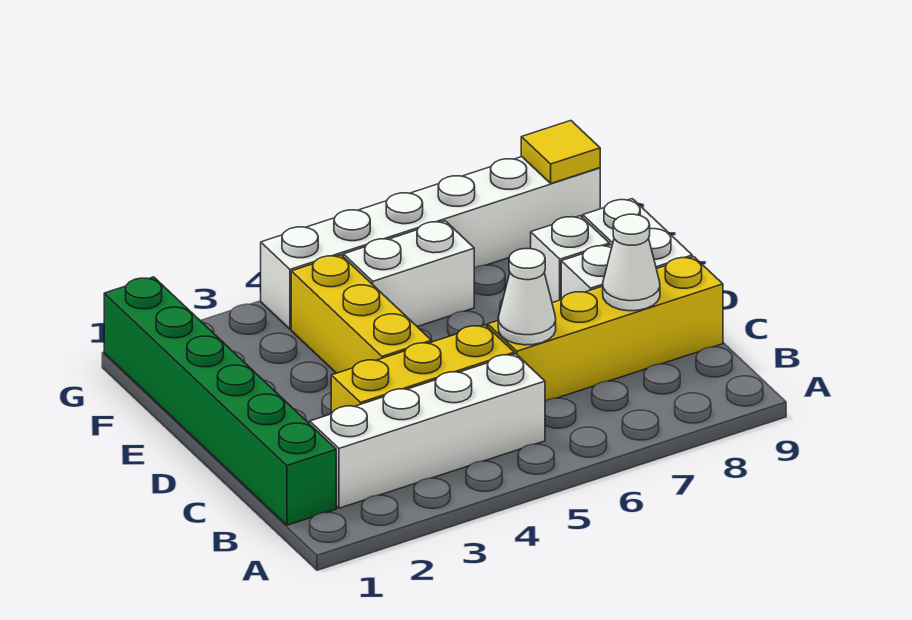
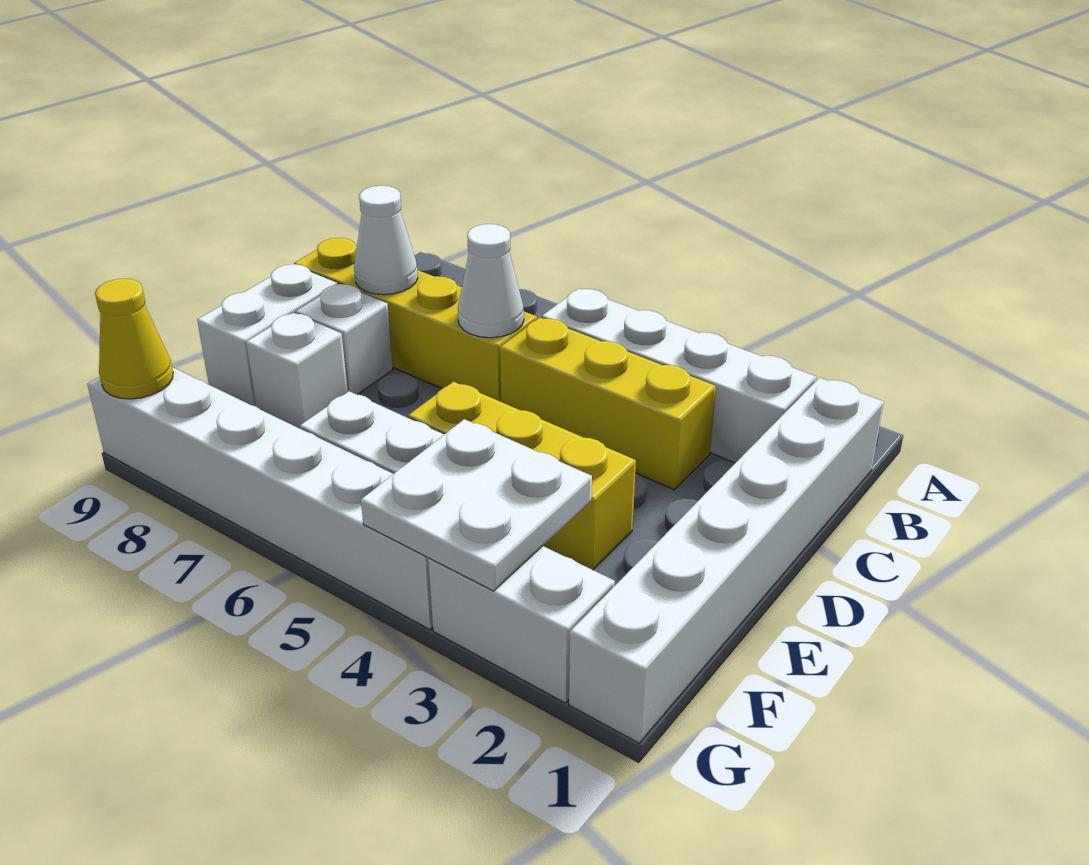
green 1x6 brick [104,277,336,525] -> white 1x6 brick [569,378,884,743]
yellow 1x3 brick [291,255,432,373] -> yellow 1x3 brick turned to [408,382,636,570]
none -> white 2x2 plate [361,419,592,591]
none -> white 1x2 brick [428,546,615,703]
yellow 1x1 tile [521,121,600,183] -> yellow 1x1 cone [95,279,173,399]

